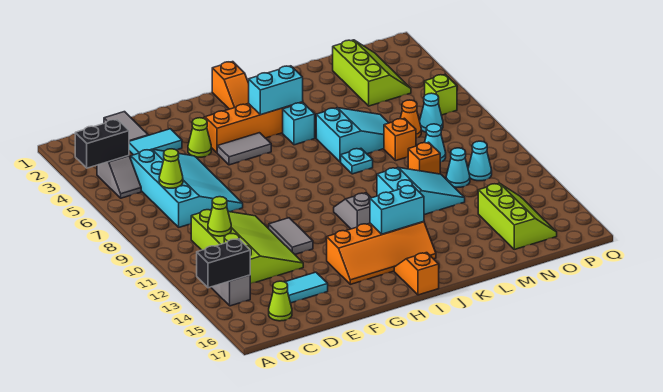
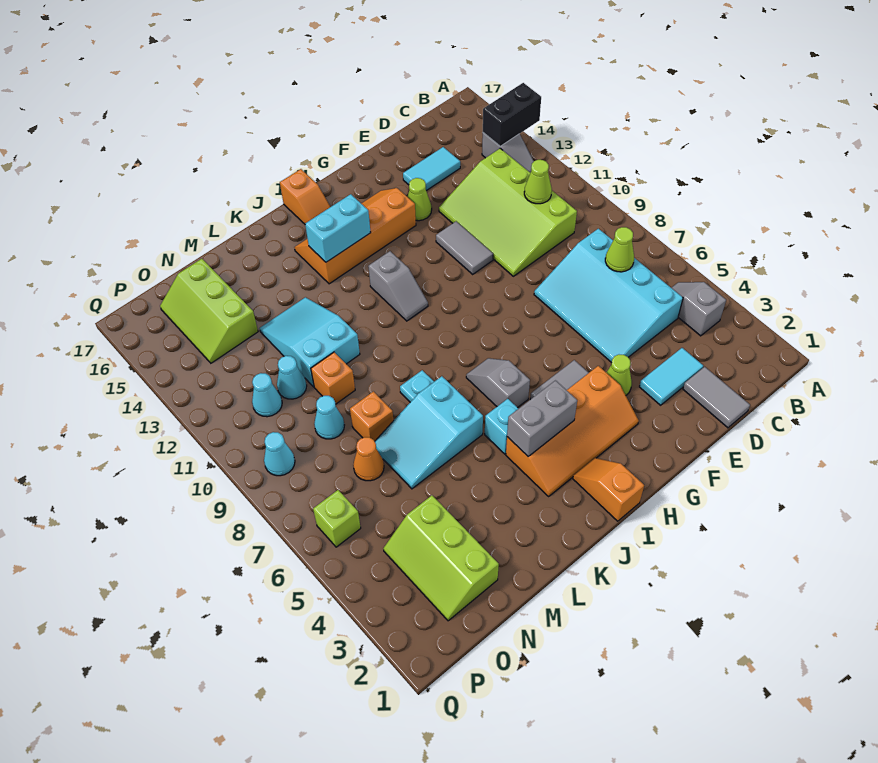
black 1x2 brick [75,119,129,168] -> none
lime 1x1 cone [269,281,292,321] -> lime 1x1 cone moved to [408,178,432,221]
cyan 1x2 brick [249,66,303,115] -> grey 1x2 brick [507,381,577,456]
none -> grey 1x2 slope [466,358,530,408]
cyan 2x3 slope [377,168,465,215] -> cyan 2x3 slope turned to [260,297,360,387]
cyan 1x1 cone [420,93,443,132] -> cyan 1x1 cone moved to [264,432,295,476]

